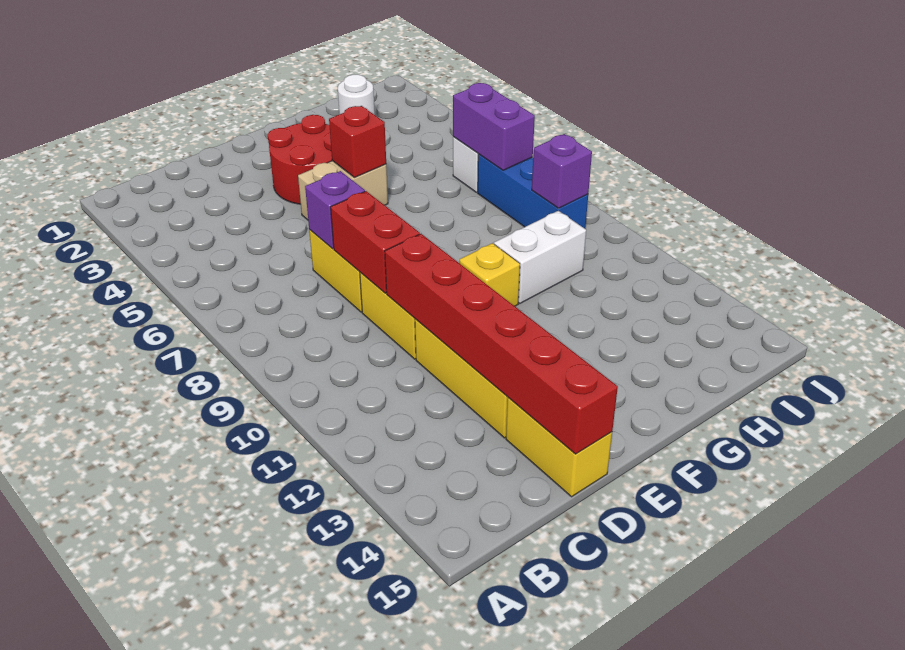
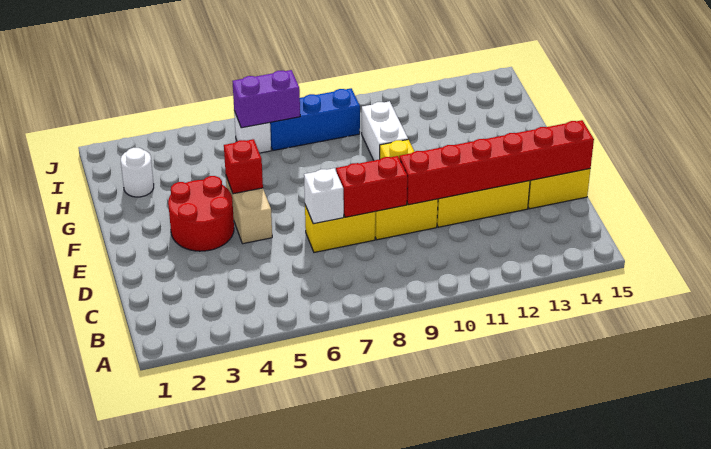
purple 1x1 brick [305,171,365,249] -> white 1x1 brick [304,168,344,224]
purple 1x1 brick [532,134,592,208] -> none

